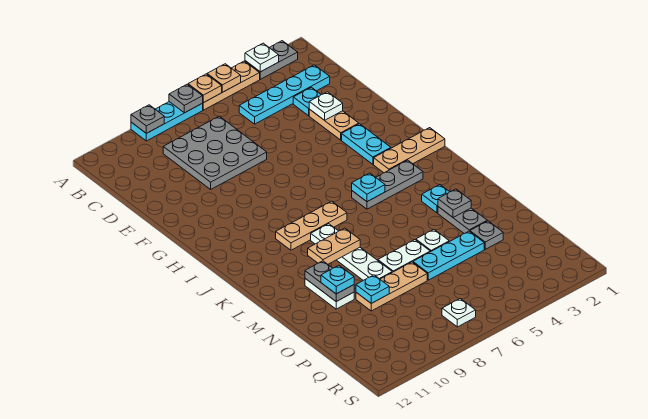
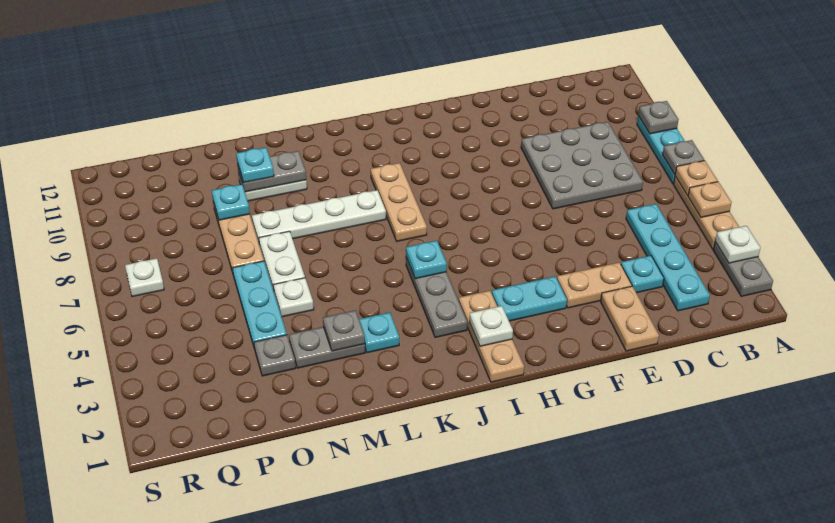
white 1x1 plate [309,92,343,120] -> white 1x1 plate moved to [470,306,513,346]
tan 1x2 plate [308,228,360,264] -> tan 1x2 plate moved to [601,286,659,351]

